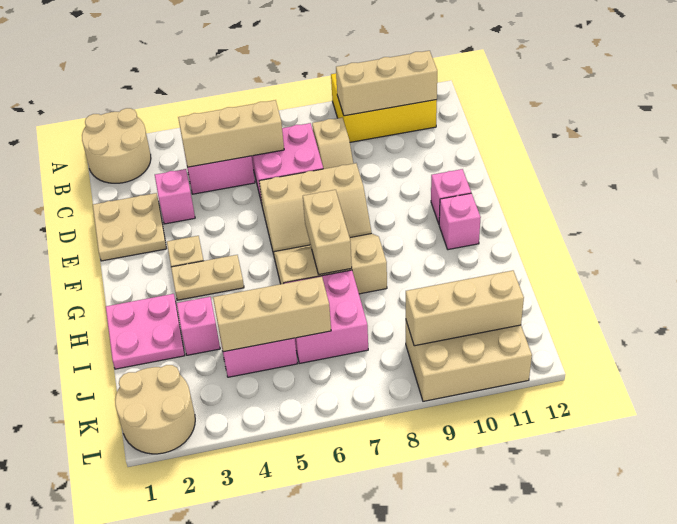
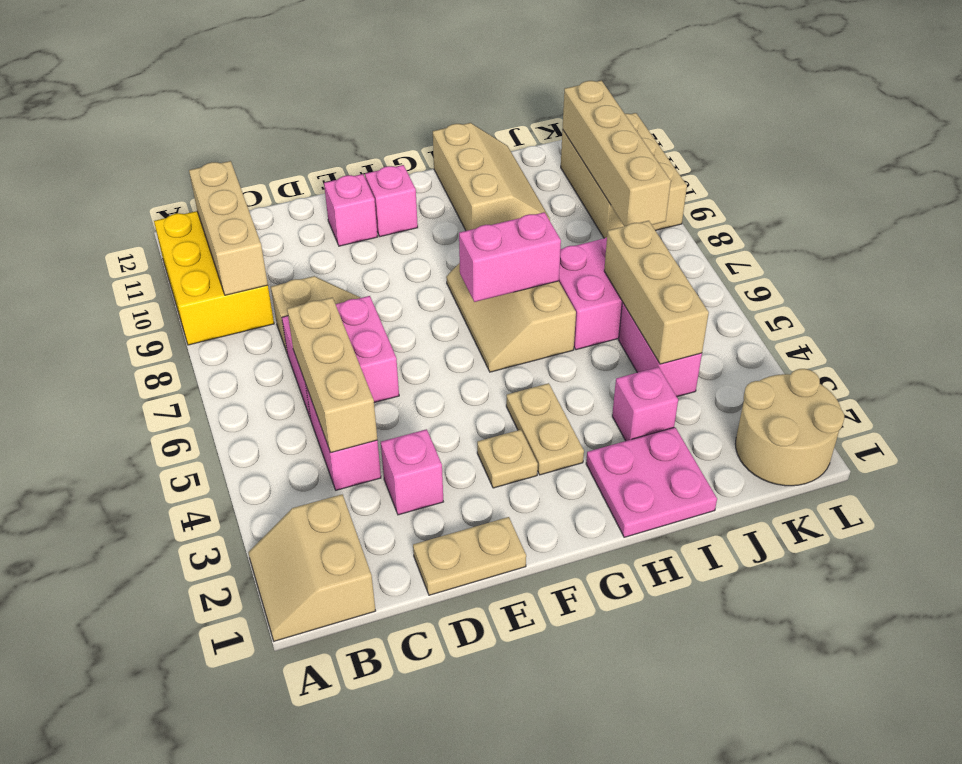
tan 2x2 round brick [82,108,151,183] -> tan 2x2 slope [248,494,376,641]
tan 2x2 plate [93,193,167,261] -> tan 1x2 plate [413,517,526,595]
tan 2x3 slope [259,163,372,252] -> tan 2x3 slope moved to [433,123,550,231]
tan 1x2 brick [303,190,352,275] -> pink 1x2 brick [459,212,561,302]
pink 1x1 brick [439,193,481,250] -> pink 1x1 brick moved to [324,174,378,246]
tan 1x3 brick [406,270,524,346] -> tan 1x4 brick [563,80,671,226]

